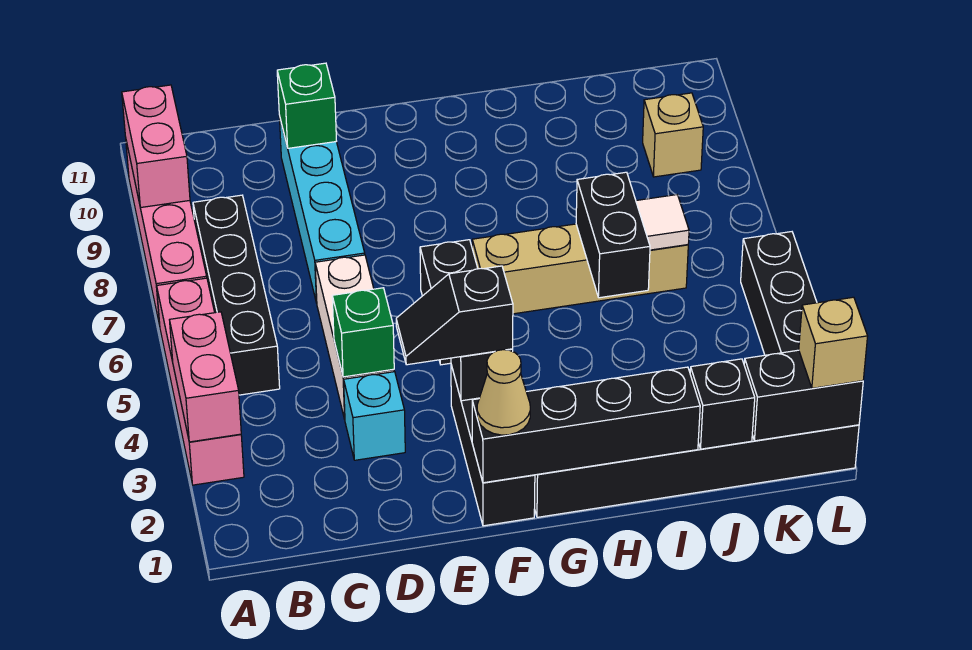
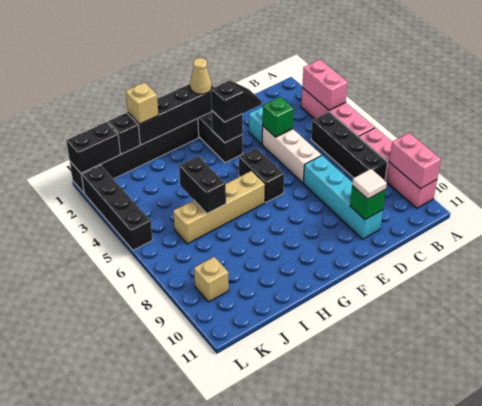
white 1x1 tile [636,195,689,250] -> white 1x1 tile moved to [352,169,387,199]
tan 1x1 brick [799,297,868,388] -> tan 1x1 brick moved to [126,83,158,124]

